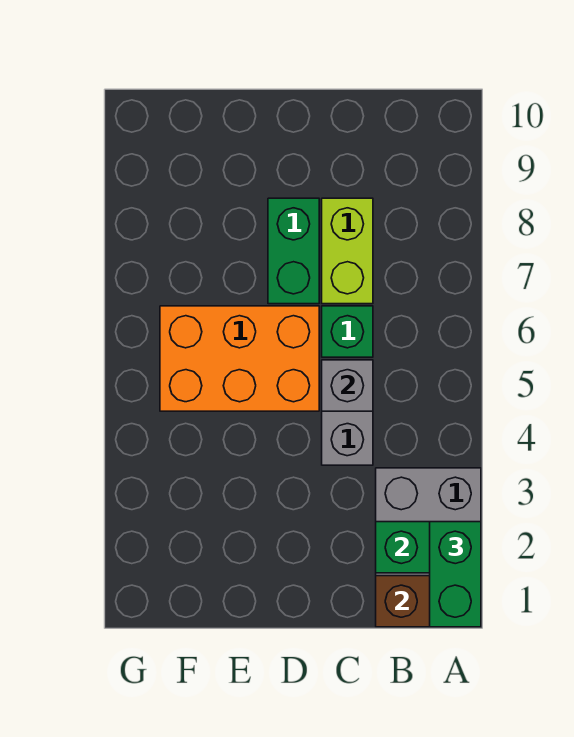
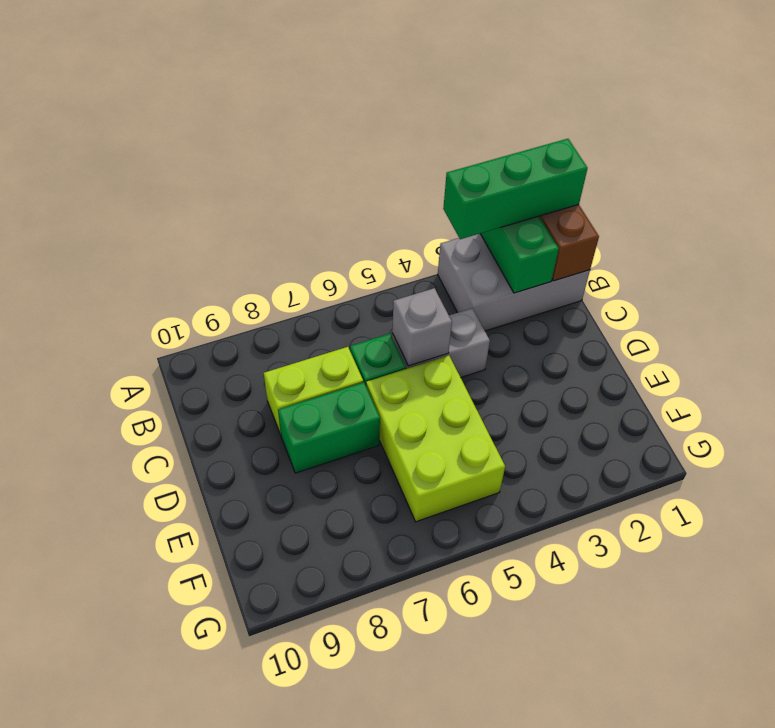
green 1x2 brick [430,522,481,627] -> green 1x3 brick [443,139,588,239]
orange 2x3 brick [160,306,319,411] -> lime 2x3 brick [366,356,505,522]

